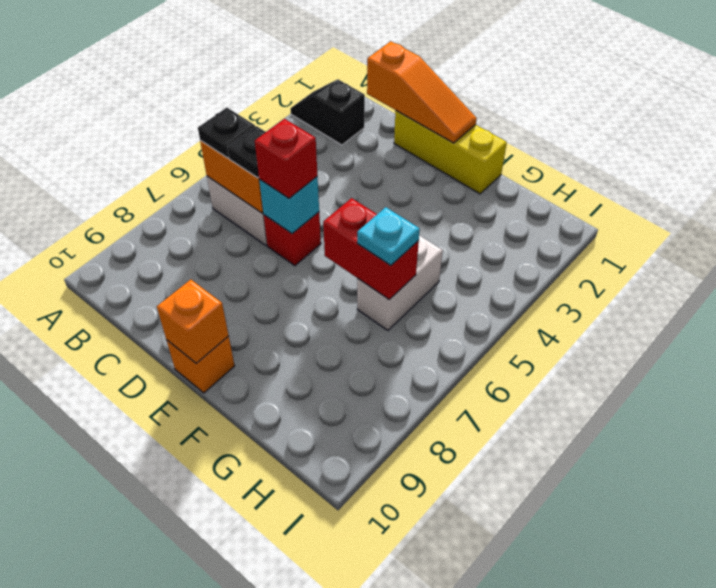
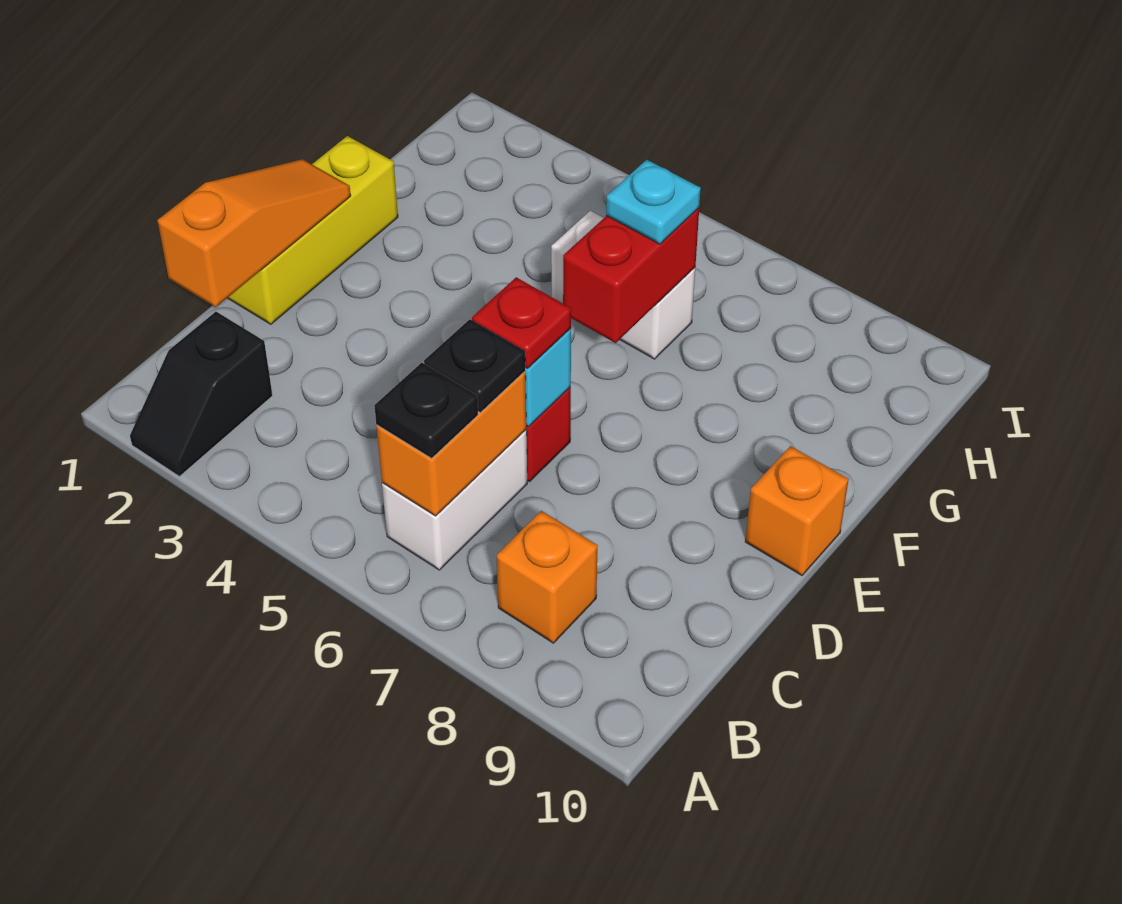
red 1x1 brick [255,119,317,198] -> red 1x1 plate [472,277,571,368]
orange 1x1 brick [157,280,229,363] -> orange 1x1 brick moved to [497,511,598,643]

